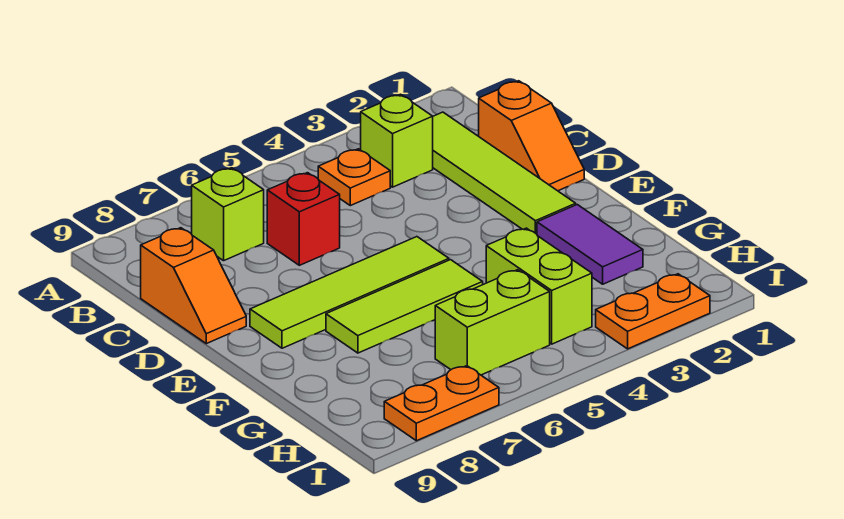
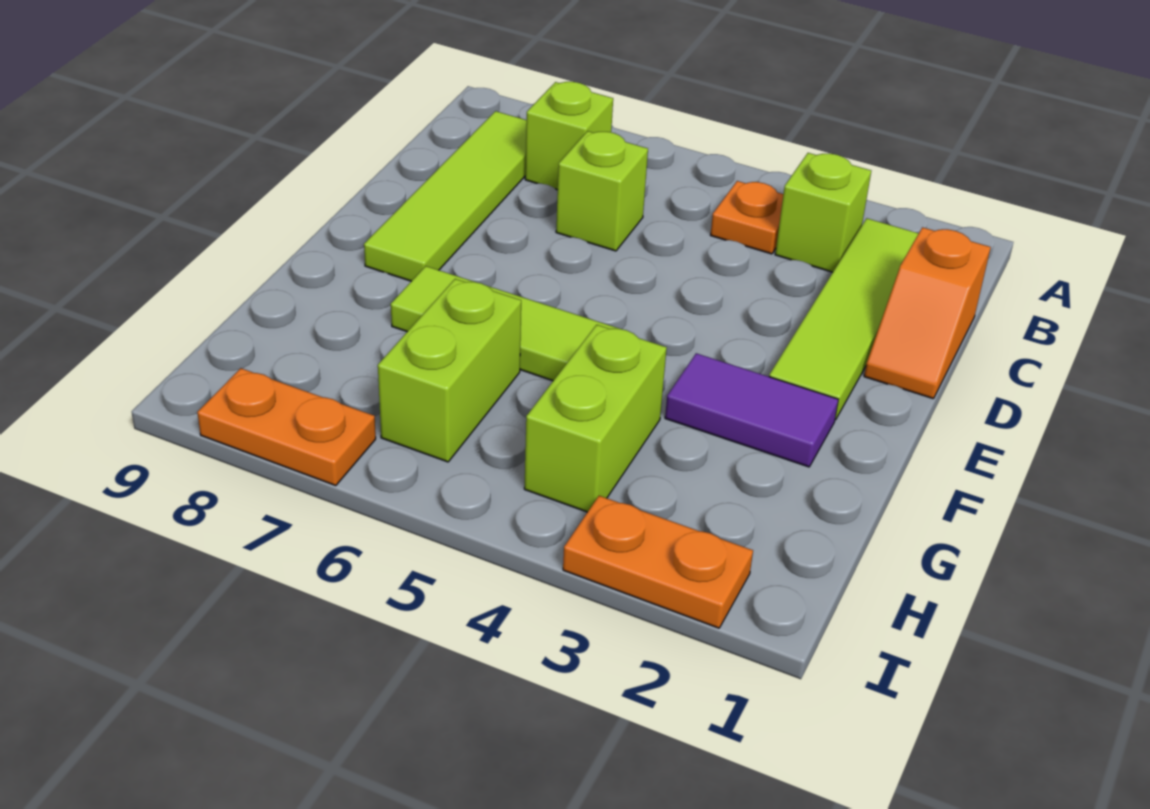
red 1x1 brick [267,173,340,265] -> lime 1x1 brick [556,131,648,251]
orange 1x2 slope [141,228,246,344] -> none
lime 1x4 tile [250,237,449,348] -> lime 1x4 tile turned to [364,111,527,281]
purple 1x2 tile [537,205,643,284] -> purple 1x2 tile turned to [665,353,838,467]
lime 1x2 brick [435,270,550,375] -> lime 1x2 brick turned to [378,279,521,462]

